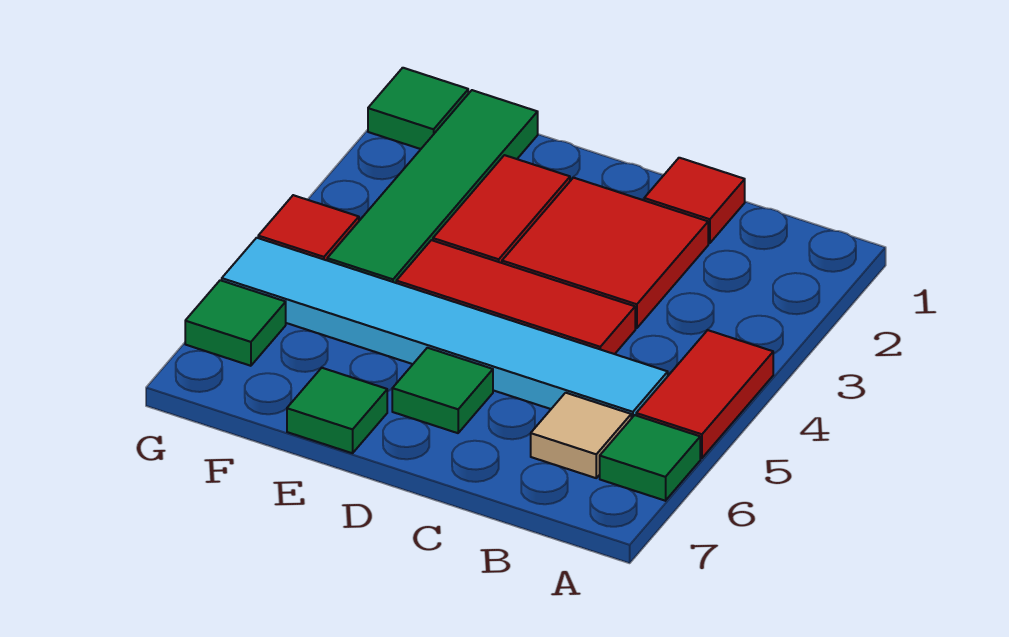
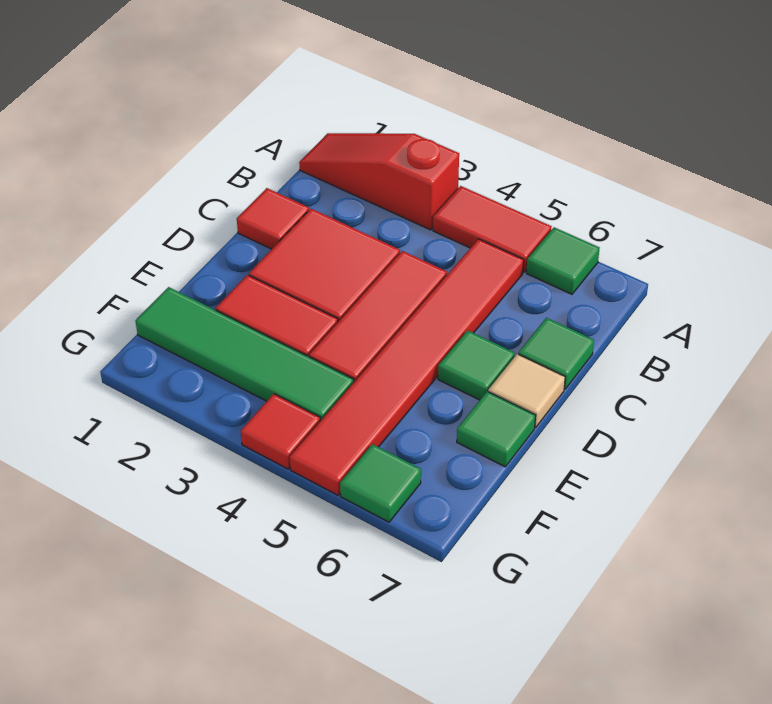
none -> red 1x3 slope [299,133,459,230]
cyan 1x6 tile [222,238,668,419] -> red 1x6 tile [290,239,524,495]
tan 1x1 tile [531,393,631,478] -> tan 1x1 tile moved to [488,354,565,427]
green 1x1 tile [368,68,468,149] -> green 1x1 tile moved to [518,318,594,389]

